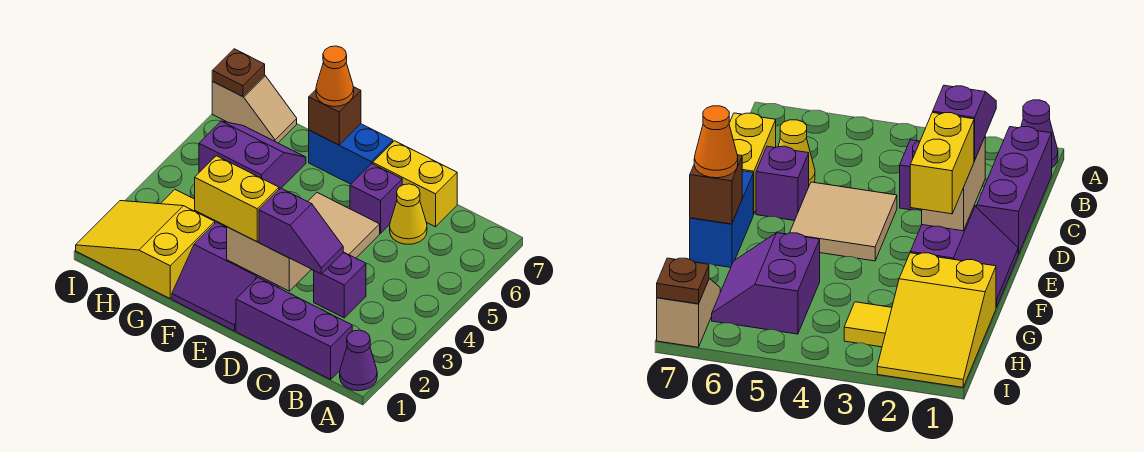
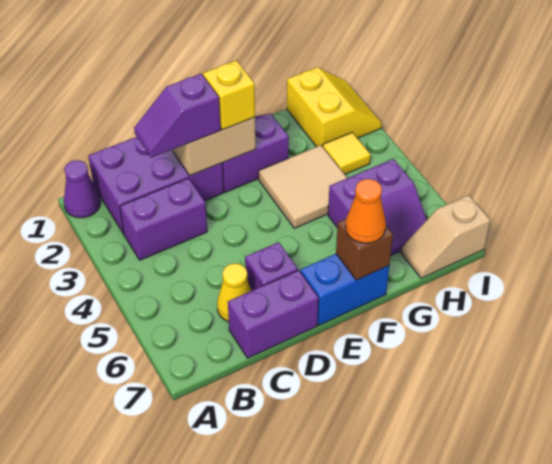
purple 1x3 brick [236,278,352,379] -> purple 2x3 brick [88,137,224,234]
purple 1x1 brick [314,252,366,318] -> purple 1x2 brick [120,178,207,260]
yellow 1x2 brick [373,141,457,227] -> purple 1x2 brick [228,270,319,358]
tan 2x2 tile [308,193,380,258] -> tan 2x2 tile moved to [259,145,347,228]
yellow 1x2 brick [195,156,279,242] -> yellow 1x1 brick [203,60,255,130]
yellow 2x3 slope [76,201,215,298] -> yellow 2x2 slope [287,67,382,147]
brown 1x1 plate [212,49,265,97] -> none

